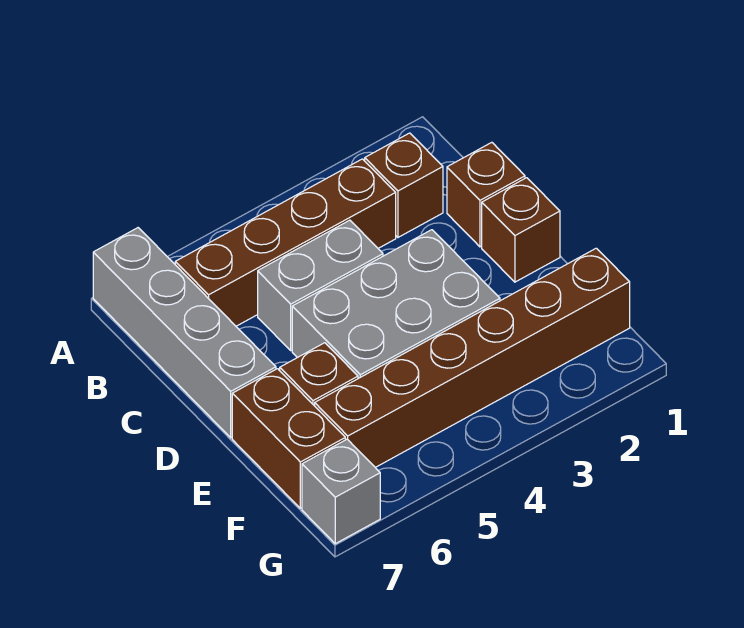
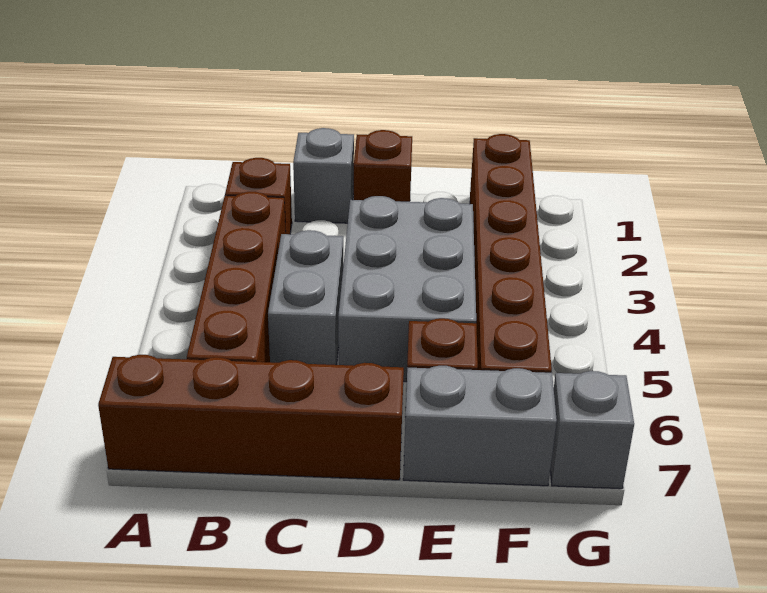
grey 1x4 brick [93,228,276,438] -> brown 1x4 brick [98,355,404,480]
brown 1x1 brick [447,142,525,247] -> grey 1x1 brick [293,128,354,223]
brown 1x2 brick [232,369,345,508] -> grey 1x2 brick [403,366,557,486]

